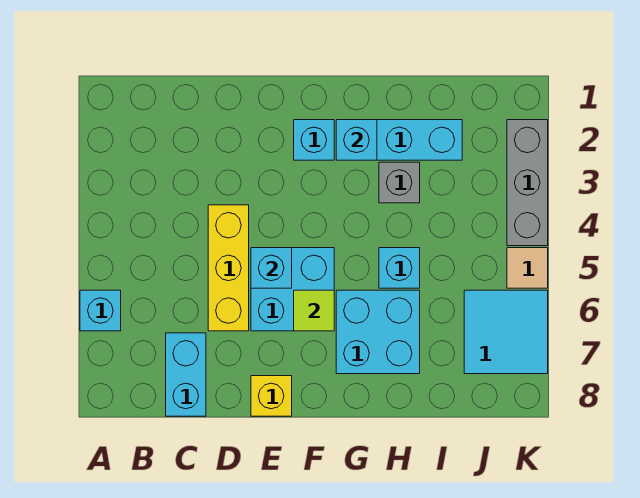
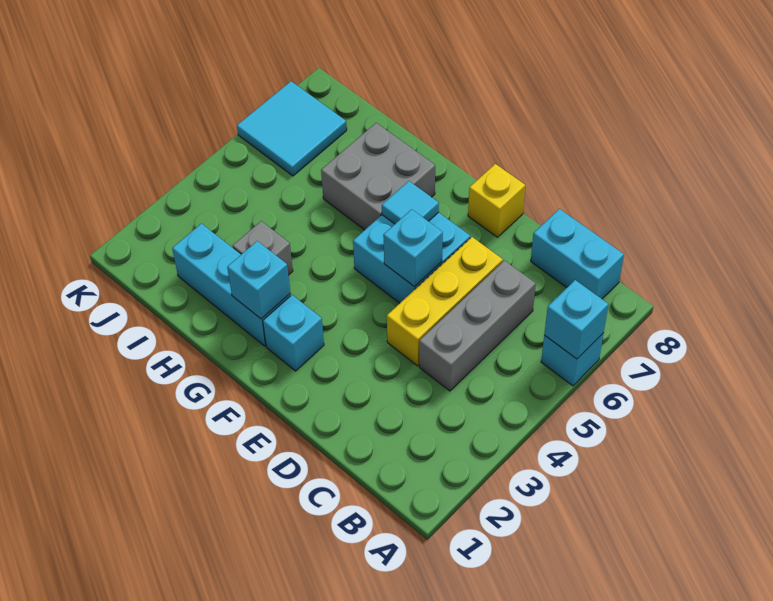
cyan 1x2 brick [166,333,206,416] -> cyan 1x2 brick turned to [531,209,624,299]
lime 1x1 tile [294,290,334,331] -> cyan 1x1 tile [382,181,439,224]
cyan 2x2 brick [336,290,420,374] -> grey 2x2 brick [321,123,435,230]
cyan 1x1 brick [379,248,420,288] -> cyan 1x1 brick moved to [544,280,609,359]
grey 1x3 brick [507,120,548,246] -> grey 1x3 brick moved to [419,261,536,391]
tan 1x1 tile [507,248,548,288] -> none

